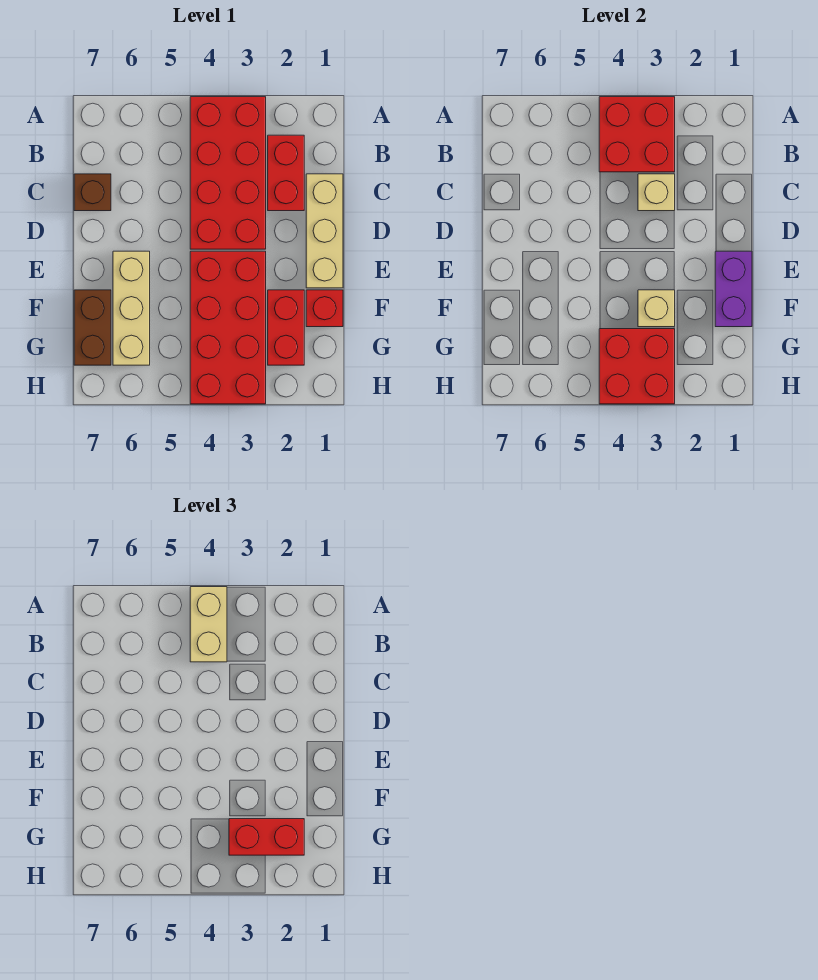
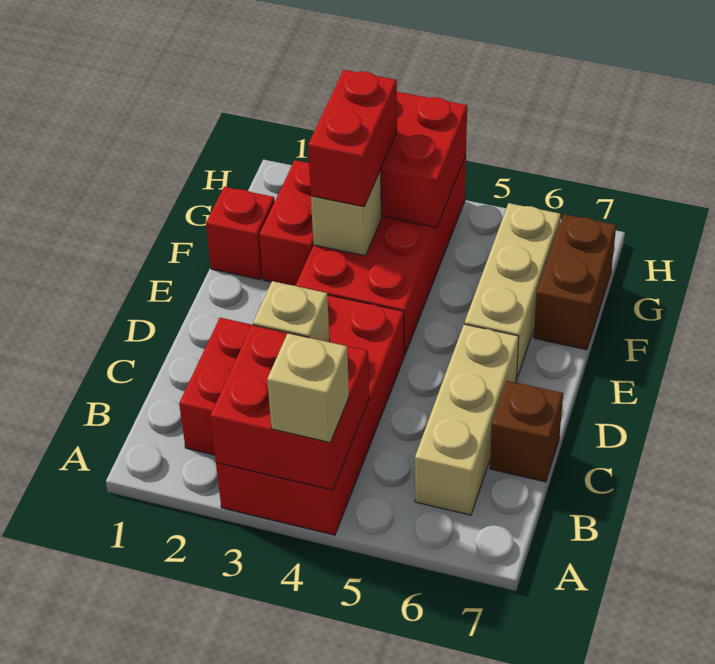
tan 1x2 brick [190,587,227,662] -> tan 1x1 brick [267,333,349,442]
tan 1x3 brick [306,174,343,288] -> tan 1x3 brick moved to [415,324,519,515]
purple 1x2 brick [715,251,752,327] -> none
red 1x2 brick [229,819,304,855] -> red 1x2 brick turned to [308,70,397,207]

